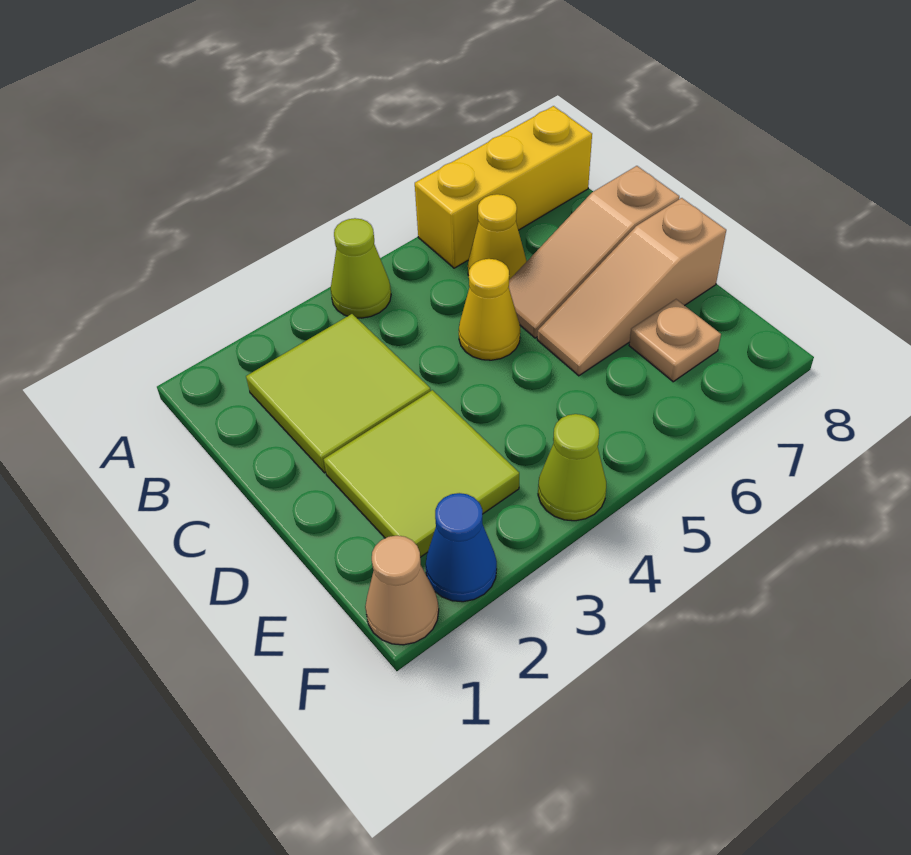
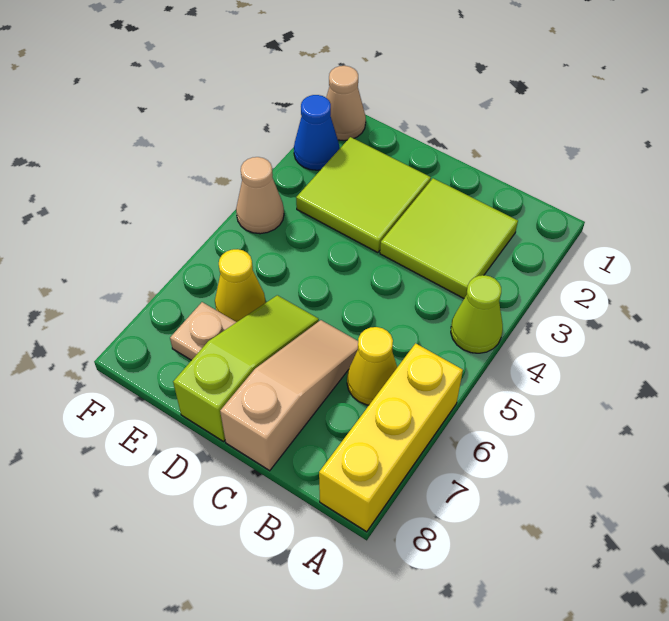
yellow 1x1 cone [459,259,520,360] -> yellow 1x1 cone moved to [215,249,266,322]
tan 1x3 slope [537,198,726,376] -> lime 1x3 slope [173,295,319,441]
lime 1x1 cone [538,414,606,521] -> tan 1x1 cone [236,157,284,234]

